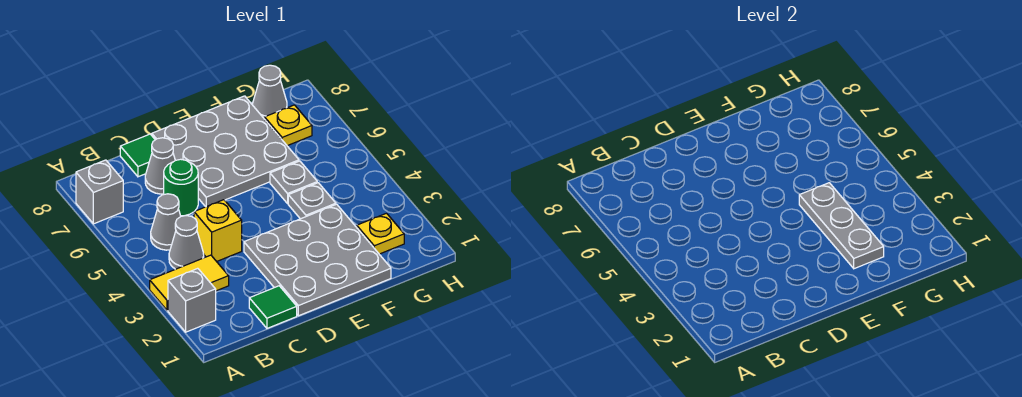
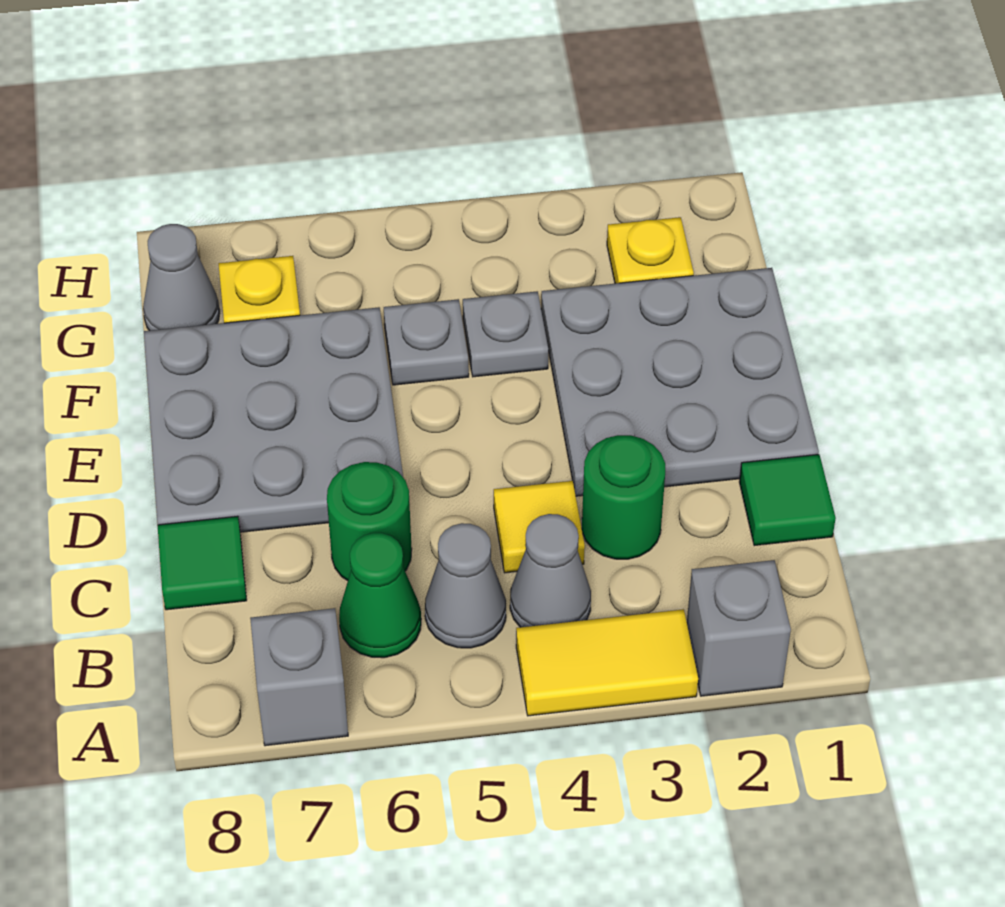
yellow 1x2 tile [150,255,229,311] -> yellow 1x2 tile turned to [516,609,698,716]
none -> green 1x1 cone [339,533,421,658]
none -> green 1x1 round brick [582,435,665,559]
yellow 1x1 brick [194,200,242,262] -> yellow 1x1 tile [494,481,585,573]
grey 1x1 cone [145,138,175,194] -> none
grey 1x3 plate [799,183,884,269] -> none

